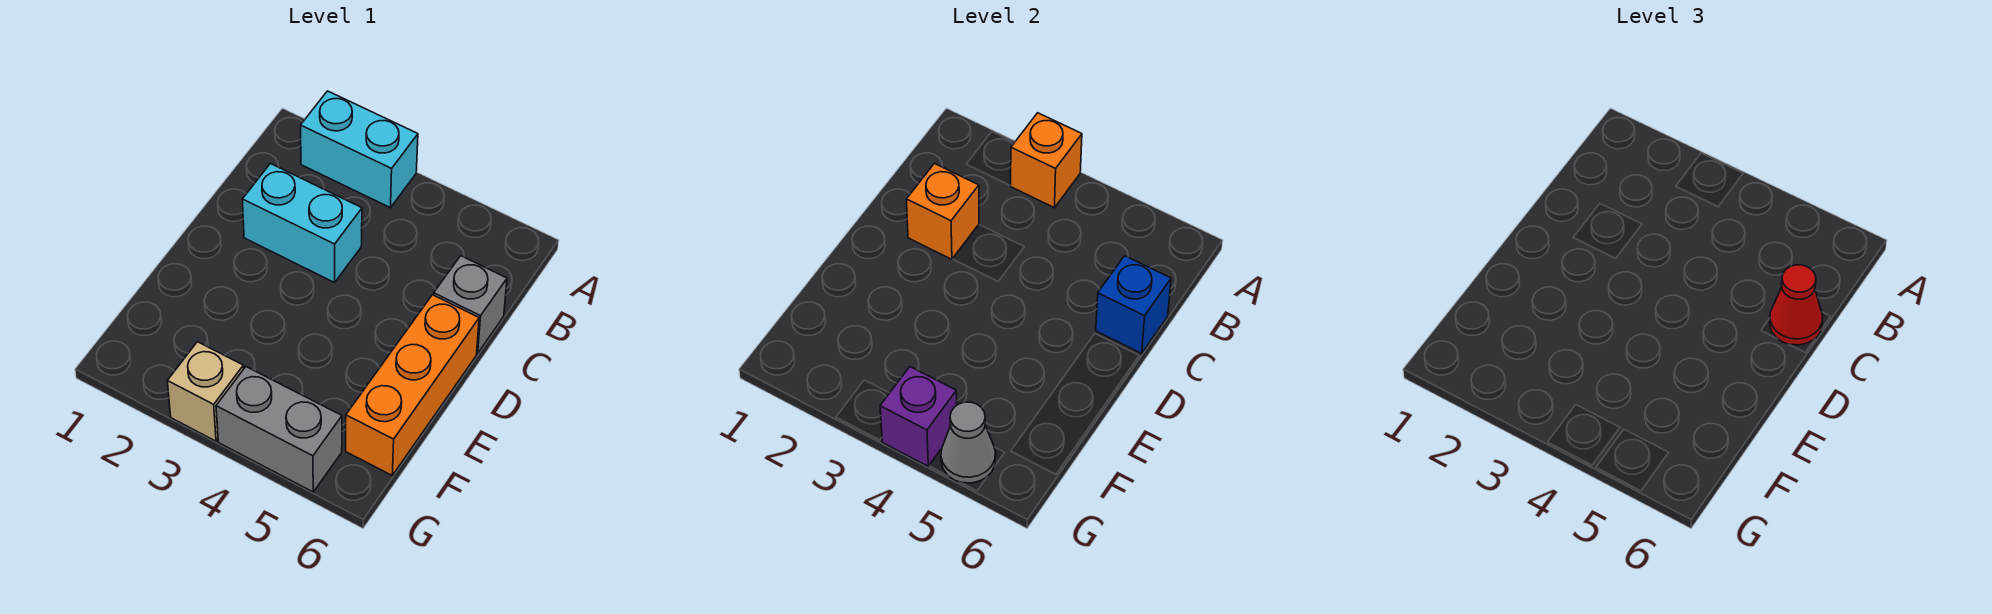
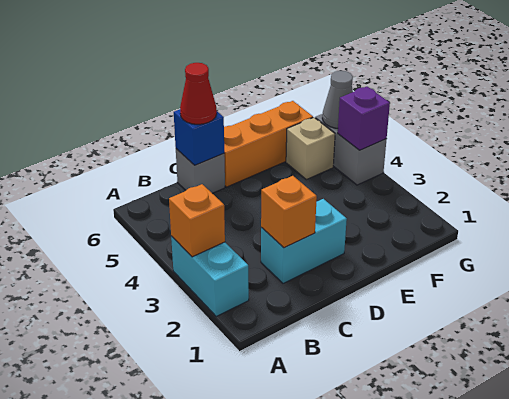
cyan 1x2 brick [242,164,362,283] -> cyan 1x2 brick turned to [261,199,347,283]
tan 1x1 brick [167,342,244,441] -> tan 1x1 brick moved to [286,118,335,180]

